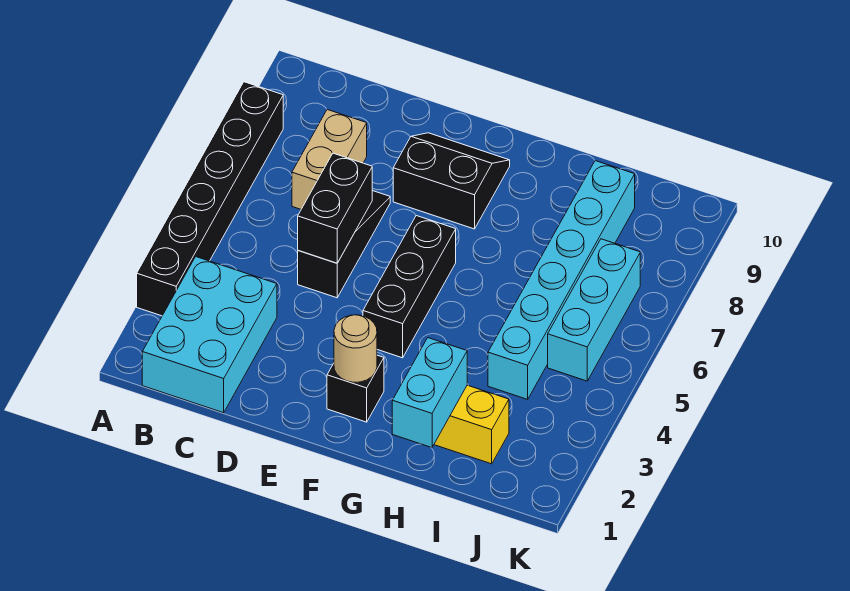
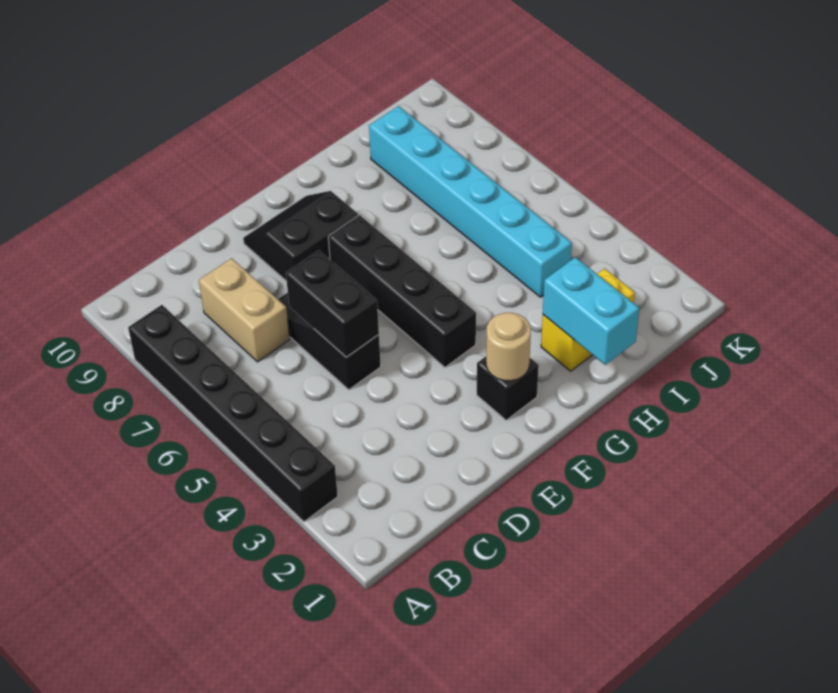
cyan 2x3 brick [142,257,277,413] -> none
black 1x3 brick [363,216,456,358] -> black 1x4 brick [328,215,476,367]
cyan 1x3 brick [548,239,640,381] -> none

